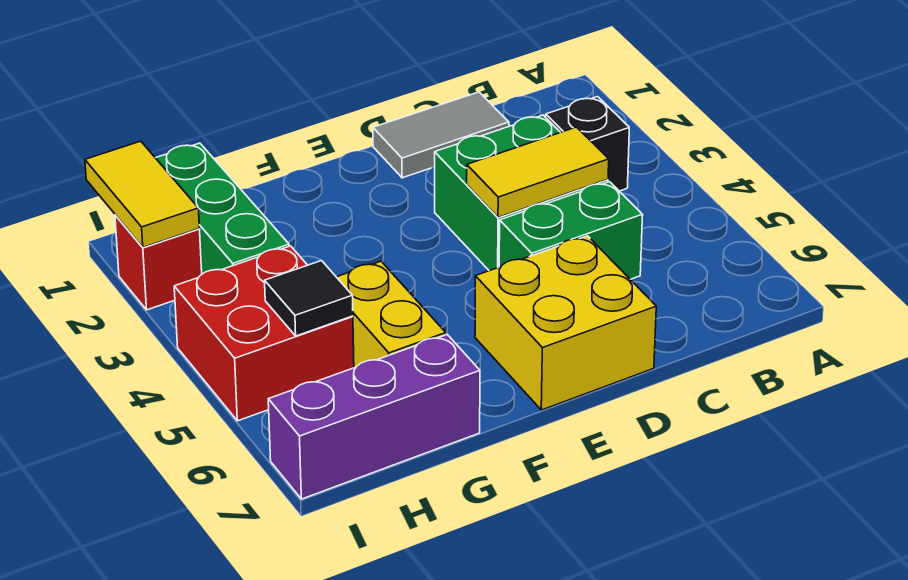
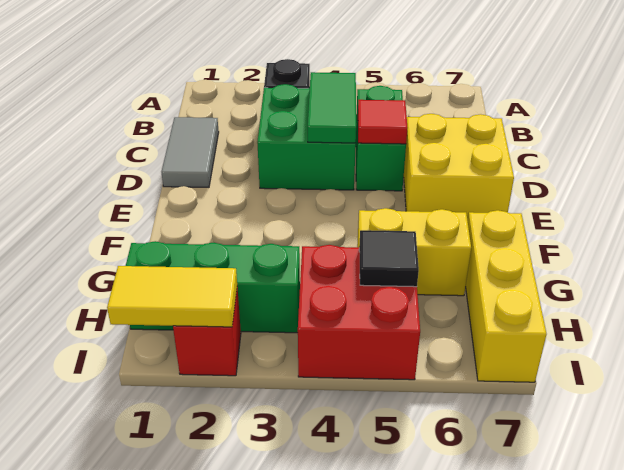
yellow 1x2 tile [467,127,609,217] -> green 1x2 tile [308,72,356,143]
none -> red 1x1 tile [358,100,408,144]
purple 1x3 brick [268,335,480,499] -> yellow 1x3 brick [466,210,547,382]

